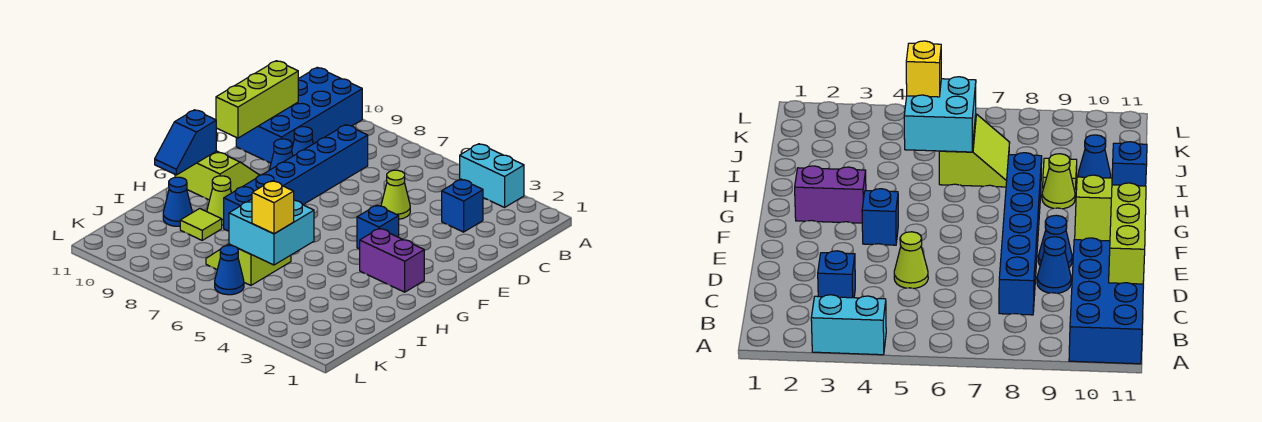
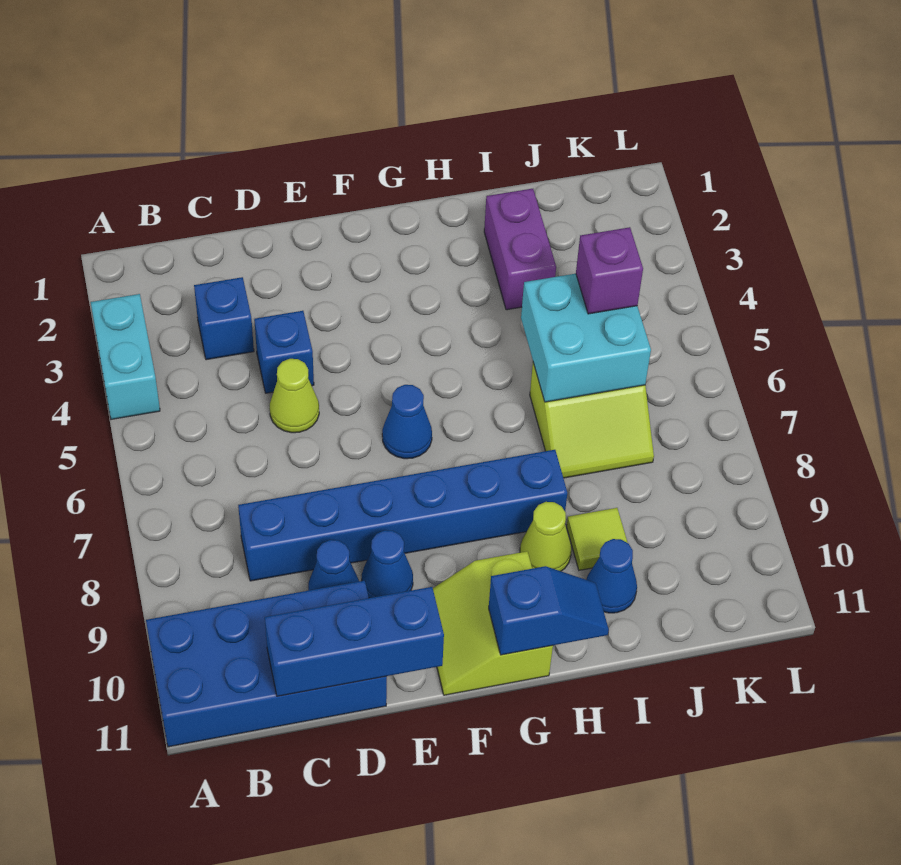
lime 1x3 brick [216,61,298,138] -> blue 1x3 brick [265,587,444,696]
blue 1x1 brick [357,205,399,249] -> blue 1x1 brick moved to [254,311,314,393]
purple 1x2 brick [360,228,424,292] -> purple 1x2 brick moved to [484,189,556,310]
yellow 1x1 brick [252,181,294,234] -> purple 1x1 brick [576,227,643,314]
blue 1x1 cone [215,245,244,295] -> blue 1x1 cone moved to [382,385,432,459]

